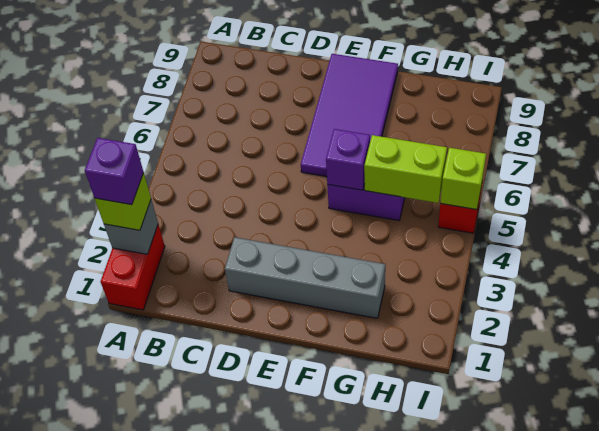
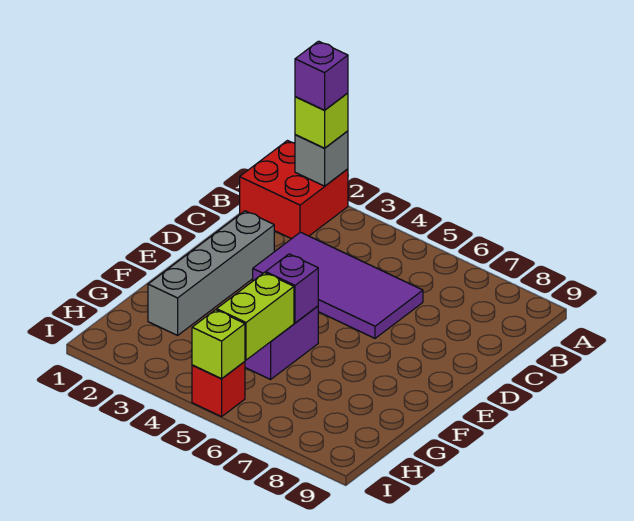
red 1x2 brick [100,224,165,310] -> red 2x2 brick [240,141,348,239]
purple 2x4 tile [301,54,398,177] -> purple 2x4 tile moved to [253,232,423,338]

